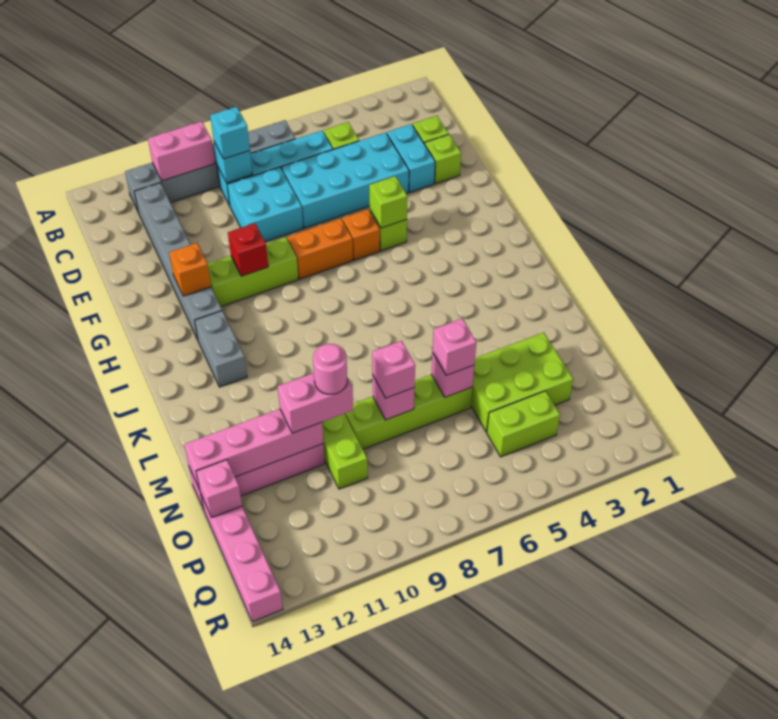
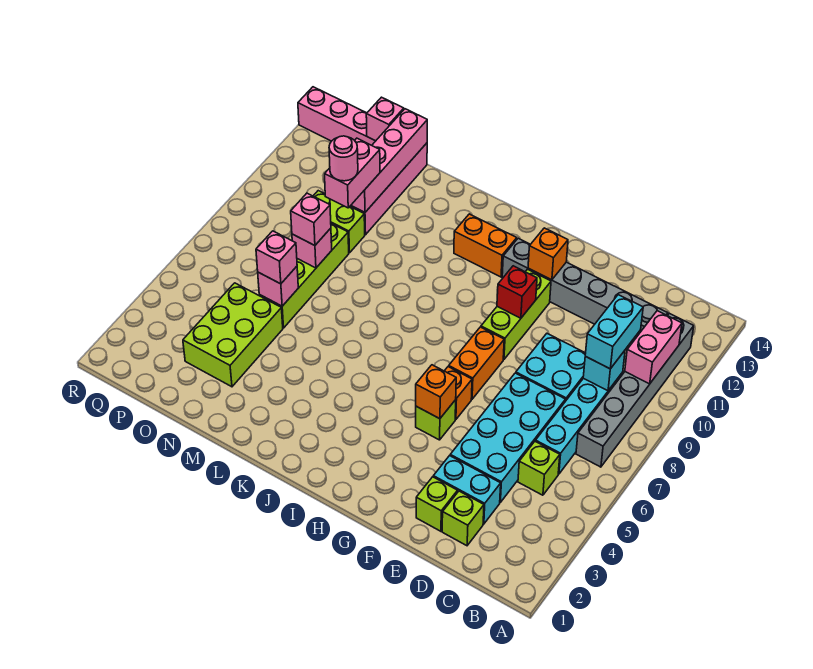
cyan 1x1 brick [210,107,250,159] -> cyan 1x2 brick [585,295,643,369]
lime 1x1 brick [369,176,407,228] -> orange 1x1 brick [416,365,456,419]
grey 1x2 brick [195,311,247,387] -> orange 1x2 brick [454,214,517,277]
lime 1x2 brick [487,391,560,457] -> none

